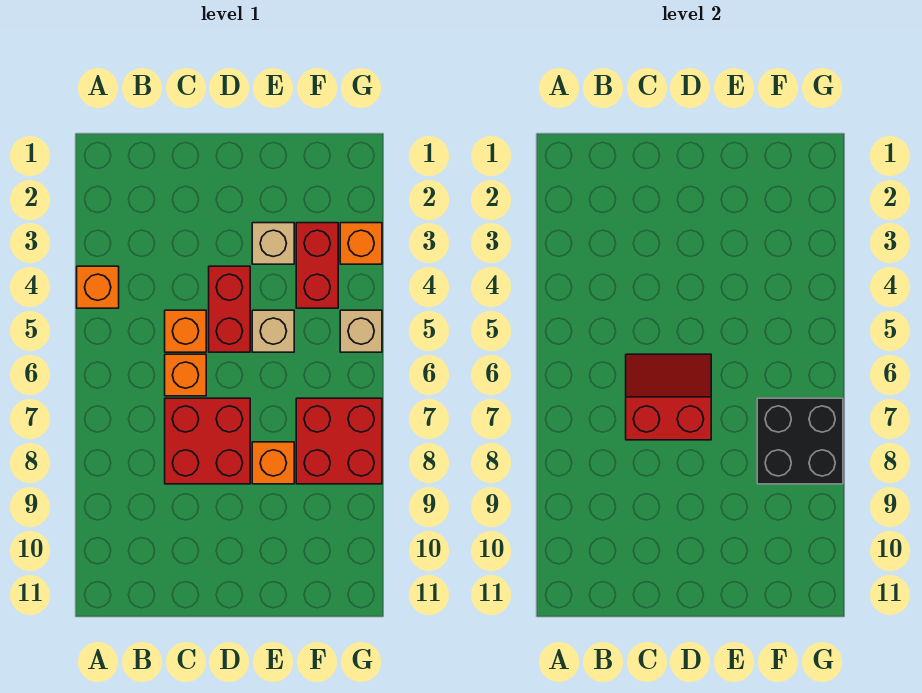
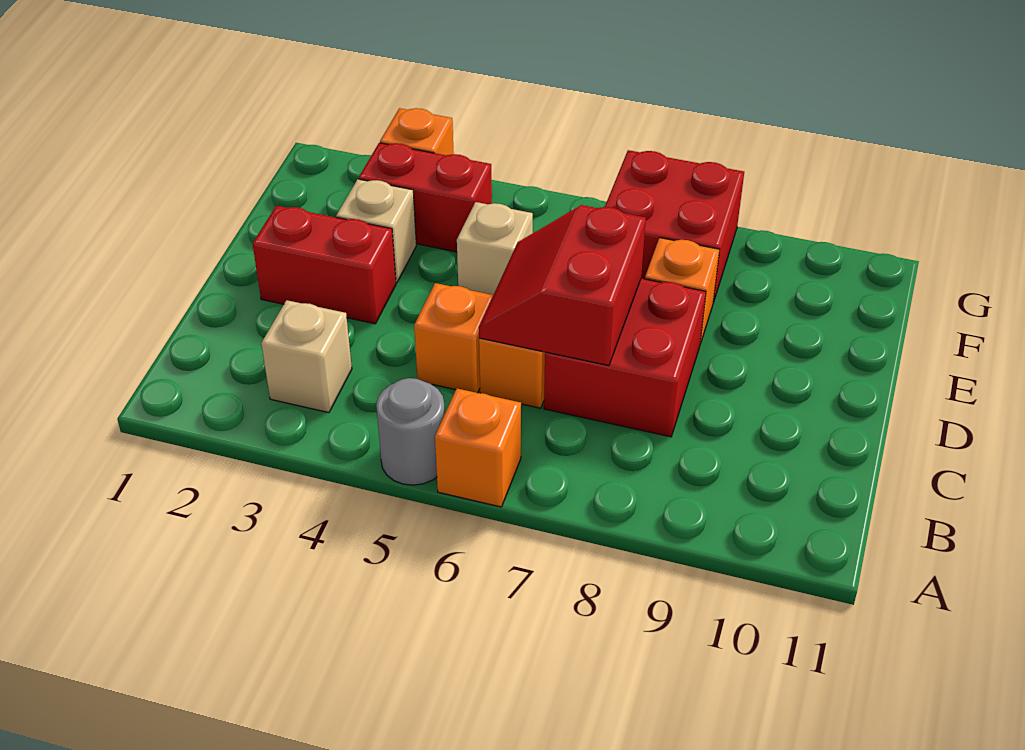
orange 1x1 brick [77,266,119,308] -> orange 1x1 brick moved to [435,389,521,507]
none -> grey 1x1 round brick [376,378,445,485]
red 1x2 brick [209,266,250,352] -> red 1x2 brick moved to [252,206,396,324]
black 2x2 brick [757,398,843,484] -> none
tan 1x1 brick [340,310,382,352] -> tan 1x1 brick moved to [261,300,352,413]

